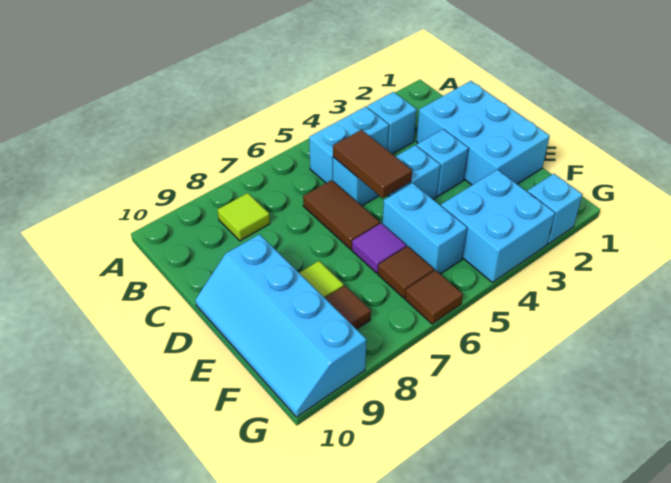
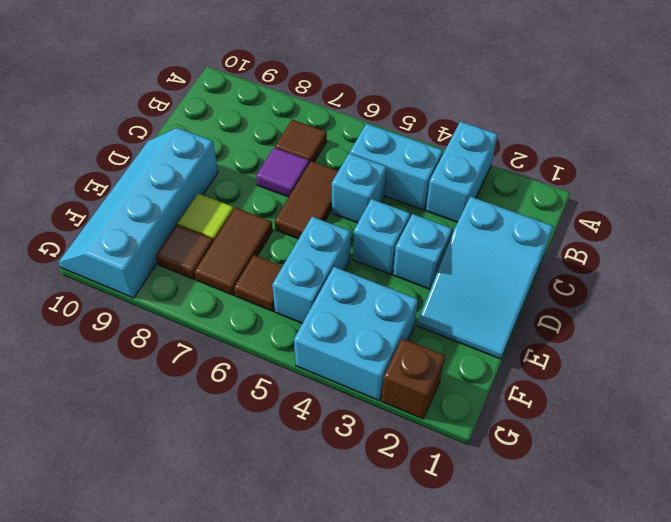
cyan 1x1 brick [367,92,417,154] -> cyan 1x2 brick [426,121,498,222]
lime 1x1 tile [217,193,270,241] -> none
cyan 2x3 brick [417,81,550,185] -> cyan 2x3 slope [417,196,553,359]
brown 1x2 tile [333,130,412,198] -> brown 1x2 tile moved to [195,208,273,295]
purple 1x1 tile [352,223,406,273] -> purple 1x1 tile moved to [256,148,309,197]
cyan 1x1 brick [528,174,583,244] -> brown 1x1 brick [381,338,445,419]
brown 1x1 tile [405,270,463,324] -> brown 1x1 tile moved to [275,120,327,163]

